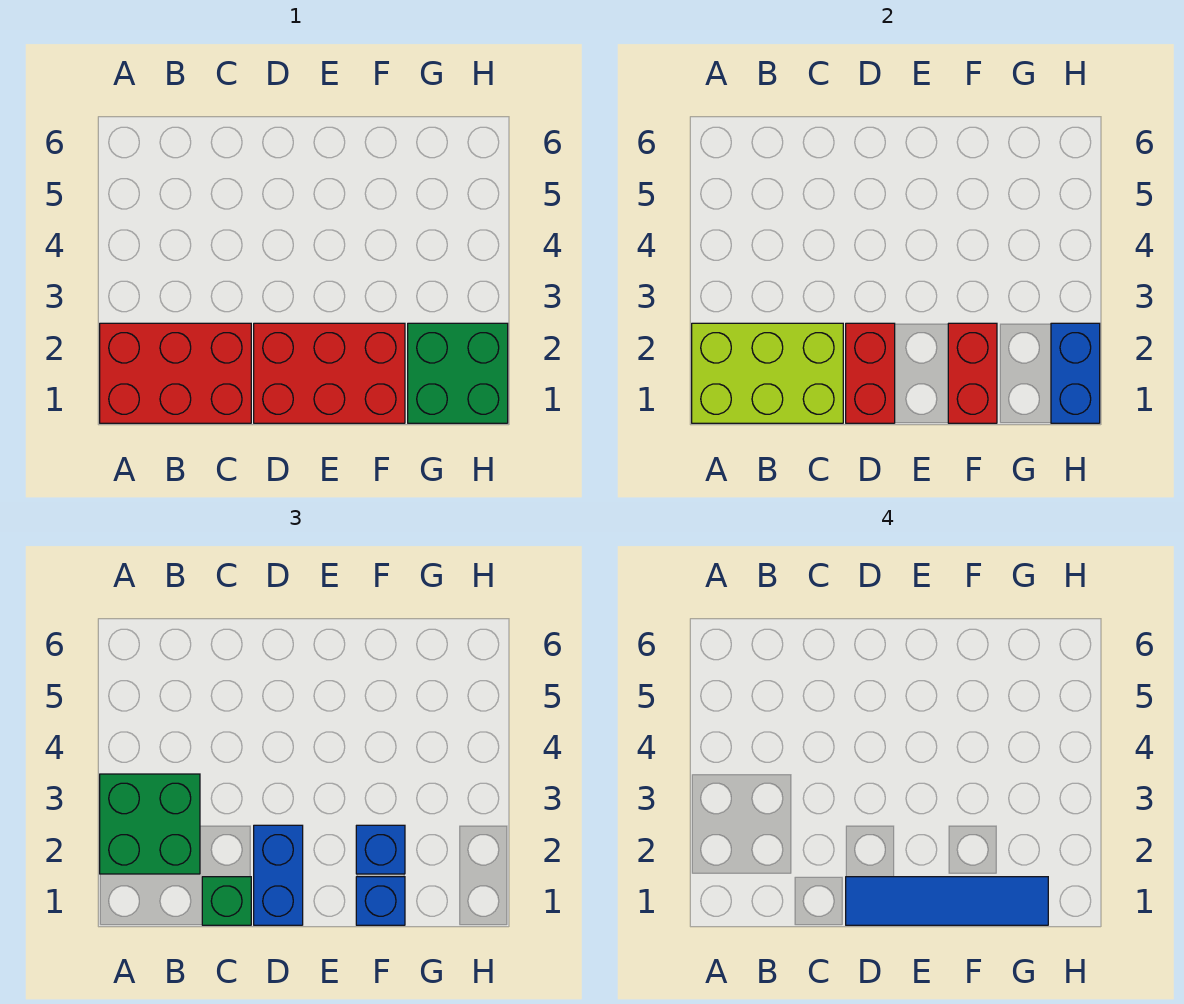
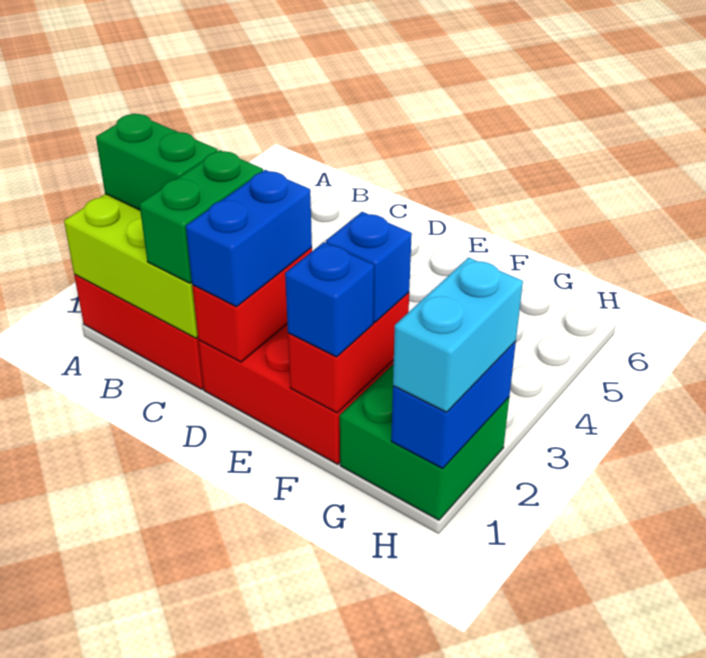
green 2x2 brick [100,774,200,874] -> green 1x2 brick [96,113,218,210]
green 1x1 brick [202,877,251,925] -> green 1x2 brick [139,150,263,283]
blue 1x4 tile [846,877,1048,925] -> none
none -> cyan 1x2 brick [393,257,523,412]

